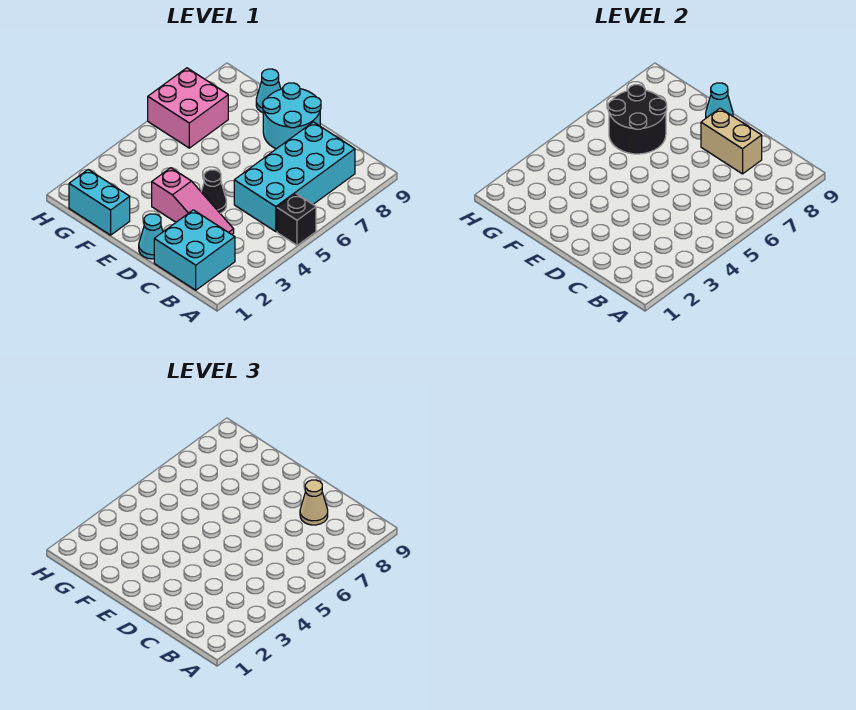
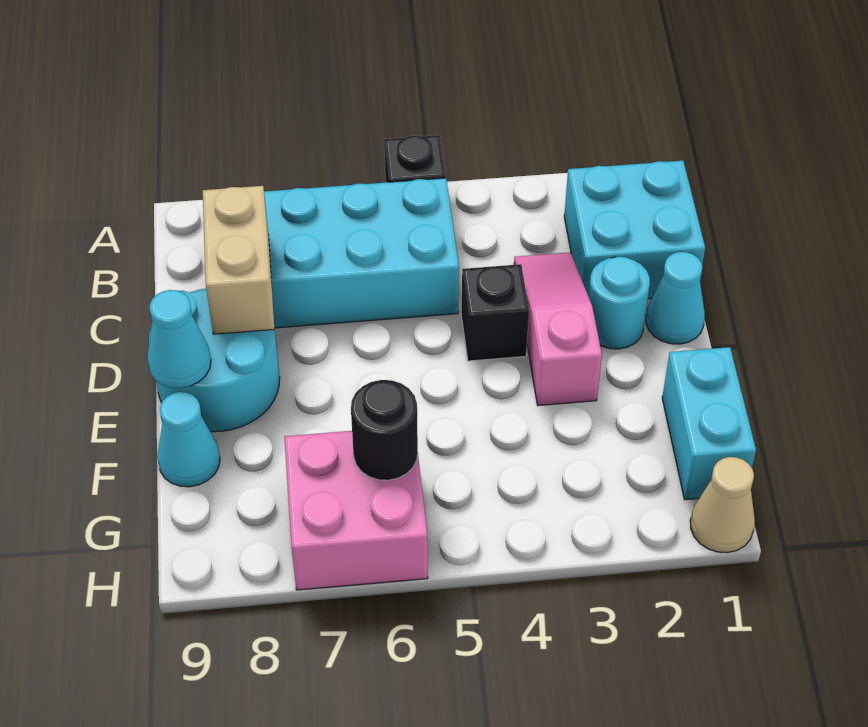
tan 1x1 cone [300,480,328,525] -> tan 1x1 cone moved to [690,457,755,553]
none -> cyan 1x1 round brick [588,257,650,349]
black 1x1 cone [201,170,226,213] -> black 1x1 brick [461,264,529,361]
black 2x2 round brick [608,85,667,154] -> black 1x1 round brick [351,380,418,480]

